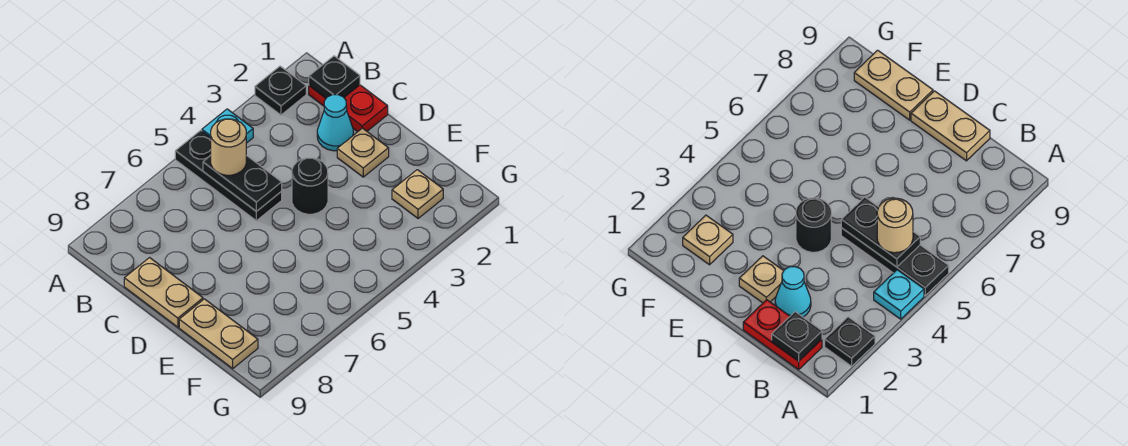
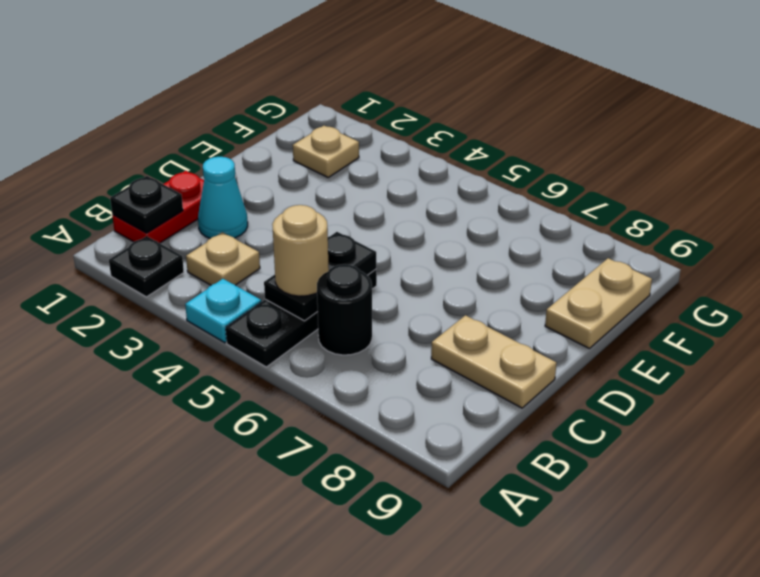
tan 1x2 plate [124,258,203,327] -> tan 1x2 plate turned to [431,315,556,408]
tan 1x1 plate [337,128,389,177] -> tan 1x1 plate moved to [186,232,260,285]
black 1x1 round brick [292,158,328,214] -> black 1x1 round brick moved to [317,264,372,355]

